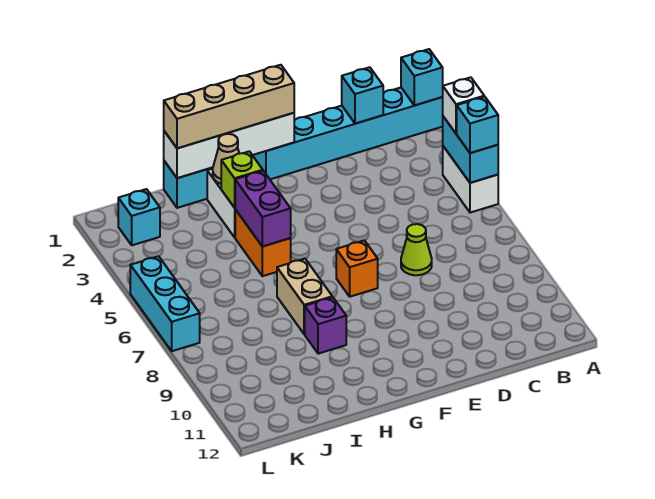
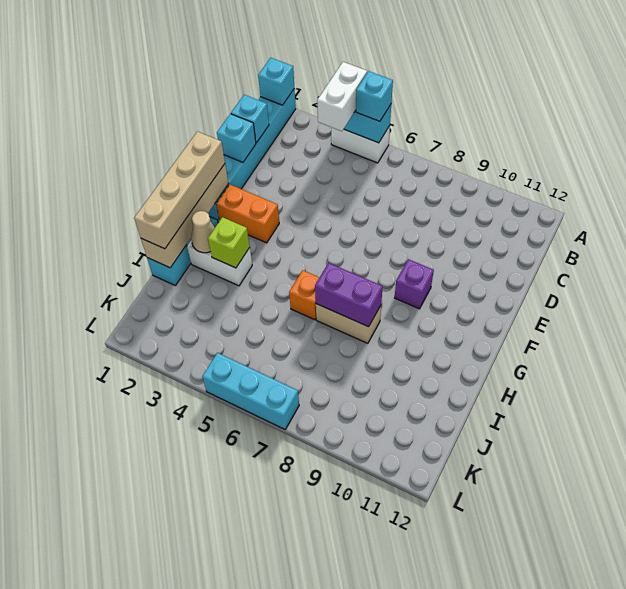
white 1x1 brick [443,77,484,134] -> white 1x2 brick [317,62,367,131]
lime 1x1 cone [401,224,432,275] -> none
white 1x4 brick [164,113,294,178] -> tan 1x4 brick [141,164,229,268]
orange 1x1 brick [336,240,378,297] -> orange 1x1 brick moved to [289,270,319,320]
orange 1x2 brick [235,210,291,276] -> orange 1x2 brick moved to [216,185,279,243]
purple 1x2 brick [235,171,291,247] -> purple 1x2 brick moved to [315,263,383,327]
purple 1x1 brick [305,297,346,354] -> purple 1x1 brick moved to [395,259,434,309]
cyan 1x1 brick [118,189,160,245] -> cyan 1x1 brick moved to [217,114,256,162]

